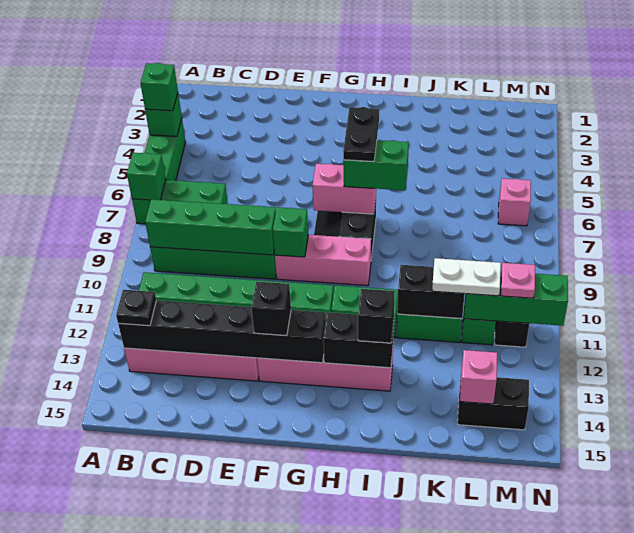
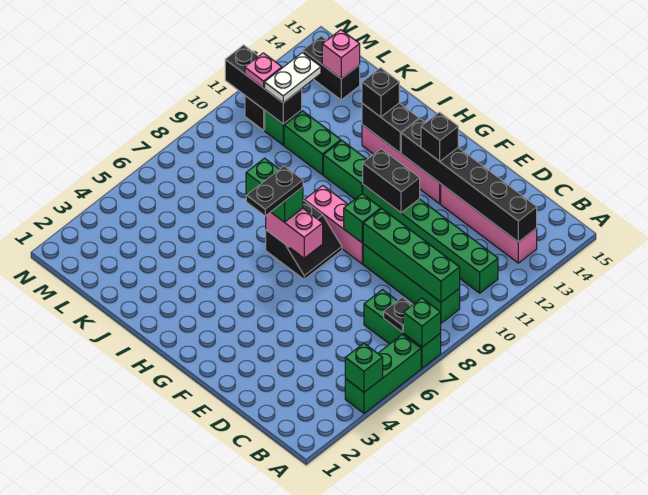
green 1x1 brick [140,63,178,111] -> none
black 1x1 plate [116,290,156,326] -> black 1x1 plate moved to [384,297,412,332]
black 1x2 brick [397,265,465,319] -> black 1x2 brick moved to [363,149,420,213]
white 1x2 plate [432,258,501,296] -> white 1x2 plate turned to [265,53,321,103]
green 1x3 brick [464,271,568,326] -> black 1x3 brick [225,45,302,124]
pink 1x1 brick [498,178,531,226] -> none

